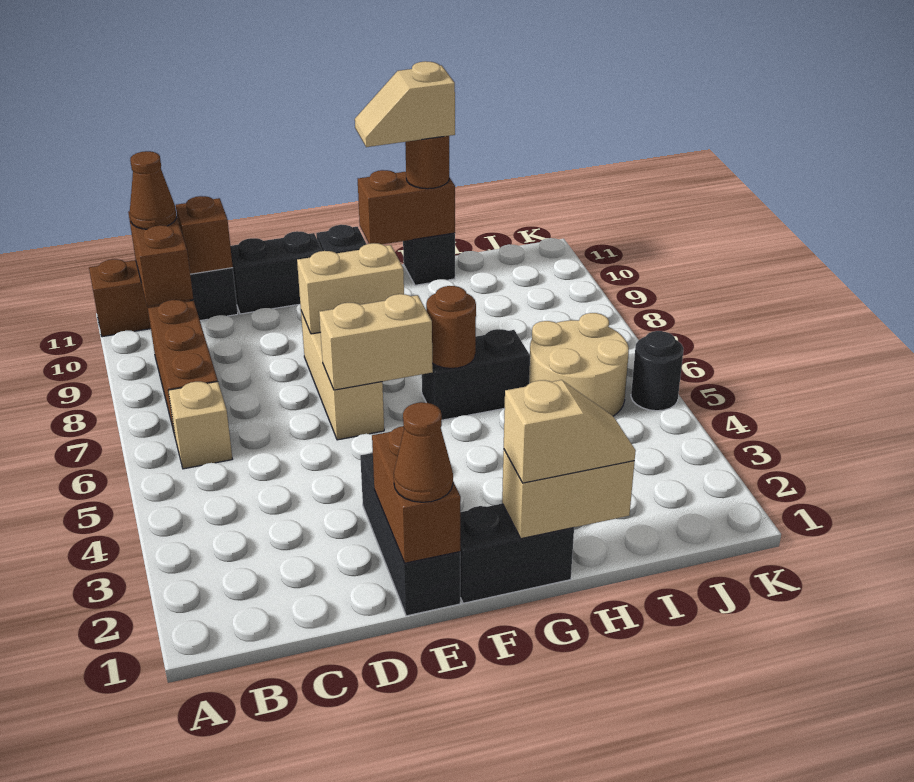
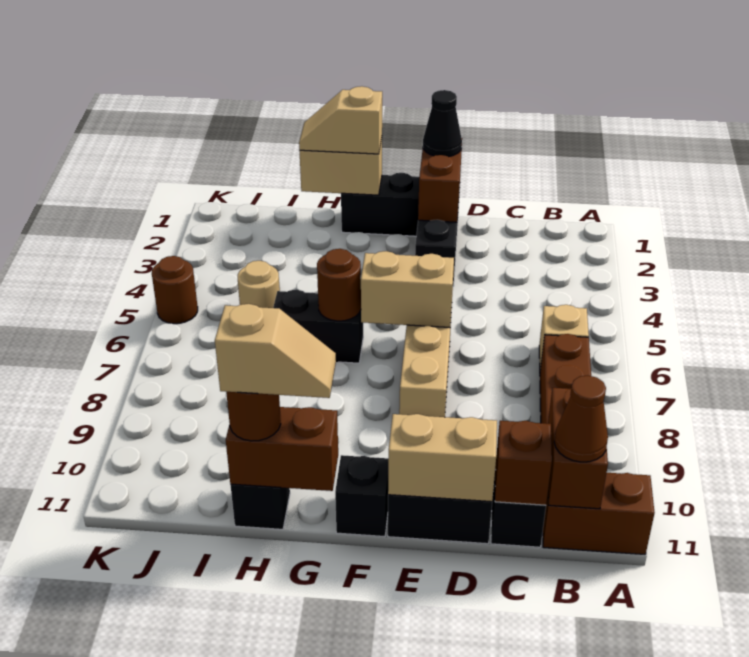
brown 1x1 cone [394,402,453,502] -> black 1x1 cone [423,90,462,157]
tan 1x2 brick [297,243,404,334] -> tan 1x2 brick moved to [388,414,497,502]
tan 2x2 round brick [529,313,629,416] -> tan 1x1 round brick [238,261,280,308]
black 1x1 round brick [631,331,683,411] -> brown 1x1 round brick [152,256,198,324]

